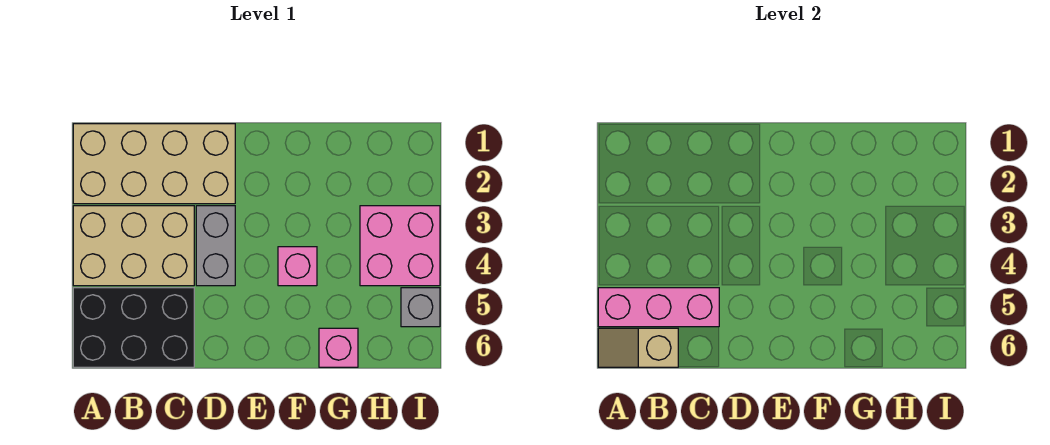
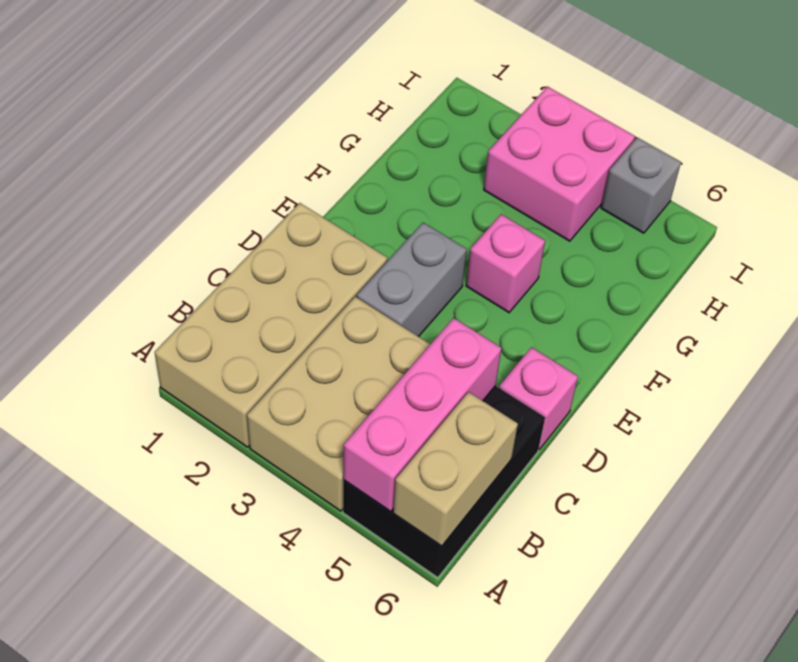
tan 1x2 slope [598,328,678,367] -> tan 1x2 brick [393,392,518,546]
grey 1x2 brick [196,206,235,286] -> grey 1x2 brick turned to [357,223,467,337]
pink 1x1 brick [319,328,358,367] -> pink 1x1 brick moved to [499,347,578,449]

